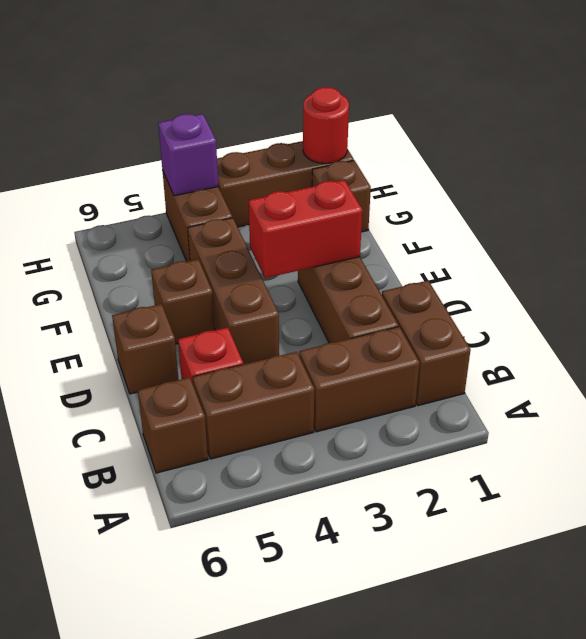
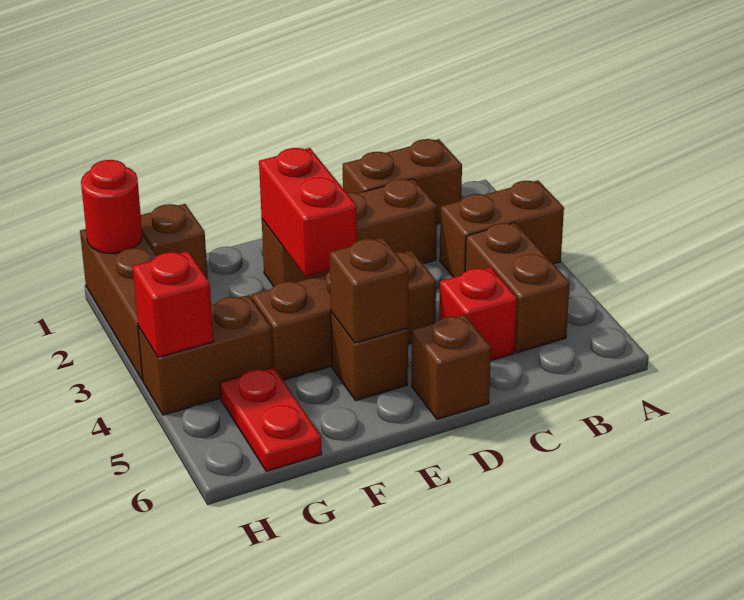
brown 1x2 brick [299,327,420,432] -> brown 1x2 brick turned to [440,180,564,277]
brown 1x1 brick [138,378,208,473] -> brown 1x1 brick moved to [330,238,408,343]
none -> red 1x2 plate [220,367,322,471]
purple 1x1 brick [158,114,218,196] -> red 1x1 brick [133,251,213,357]

